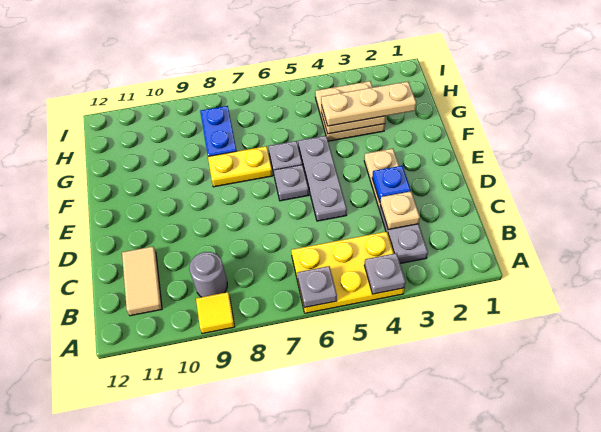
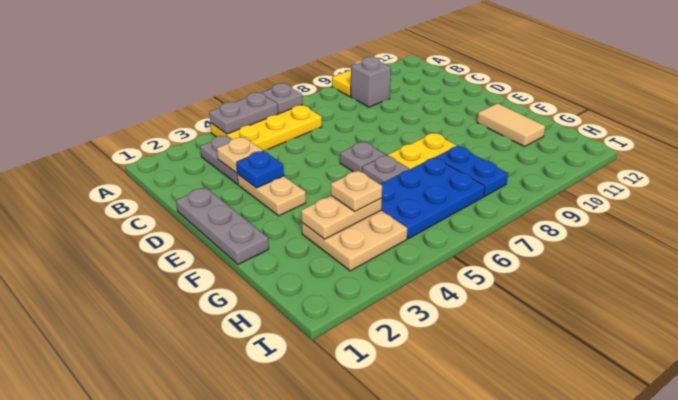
grey 1x1 plate [364,253,406,294] -> grey 1x2 plate [209,92,278,134]
grey 1x1 round brick [189,252,227,297] -> grey 1x1 brick [351,57,391,107]
tan 1x2 tile [122,247,162,316] -> tan 1x2 tile moved to [477,103,545,147]
grey 1x3 plate [298,136,347,221] -> grey 1x3 plate moved to [176,187,269,264]
tan 1x3 plate [321,82,416,126] -> tan 1x1 plate [331,171,382,211]
none -> blue 2x3 plate [380,157,485,239]

